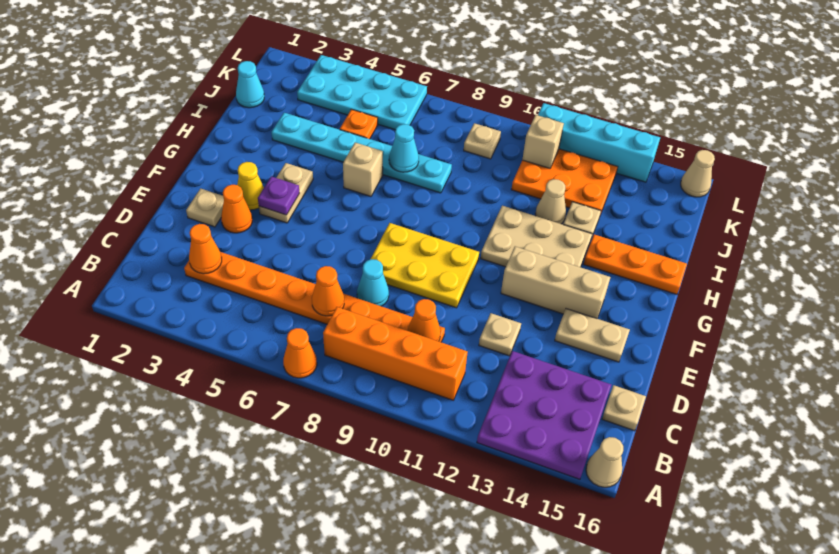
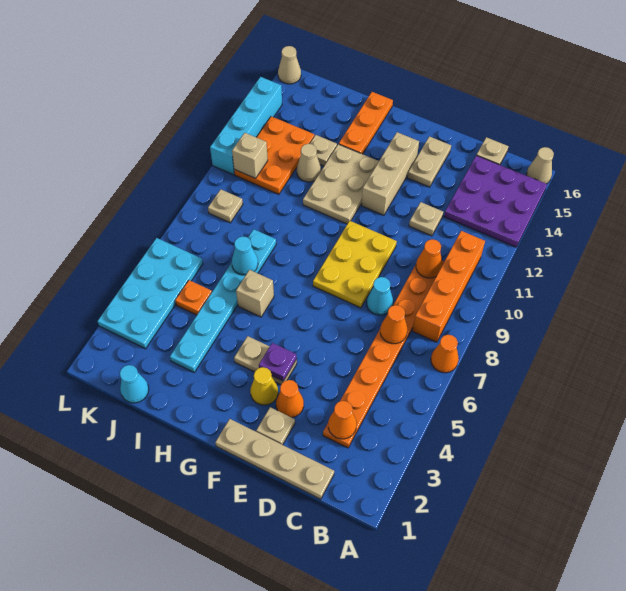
none -> tan 1x4 plate [215,419,334,499]

